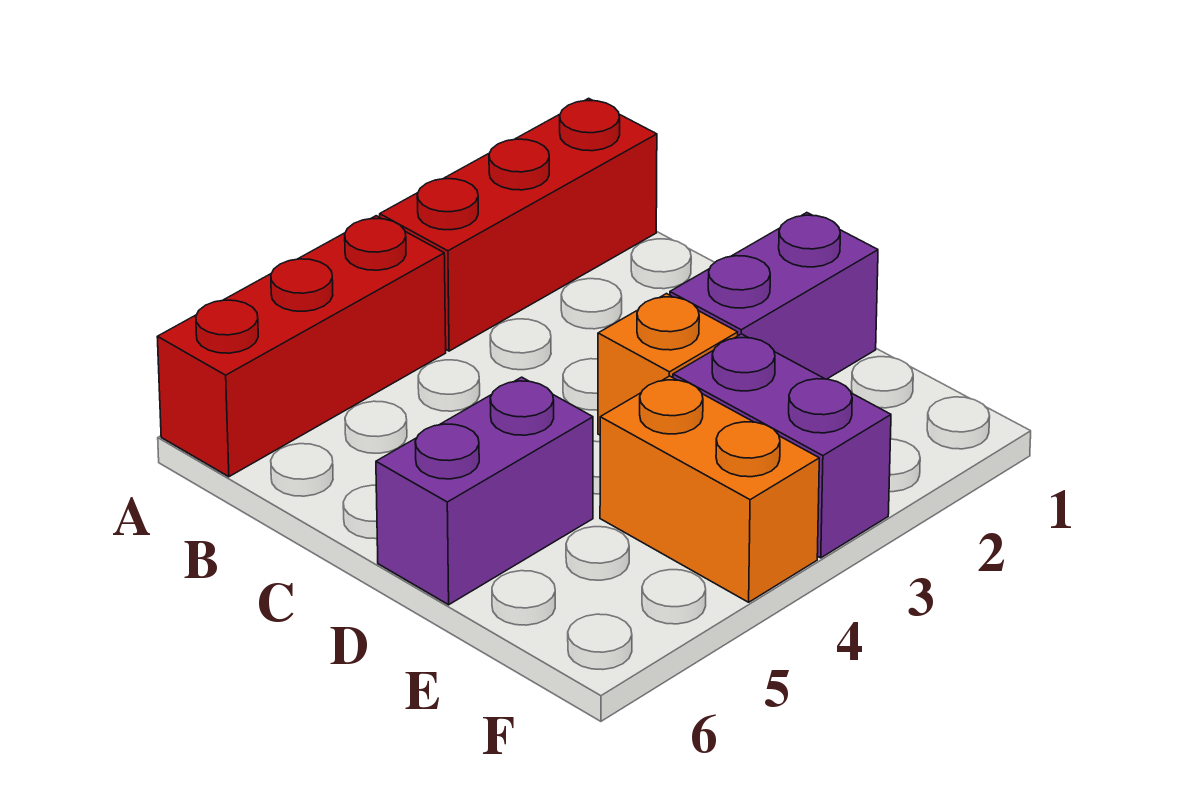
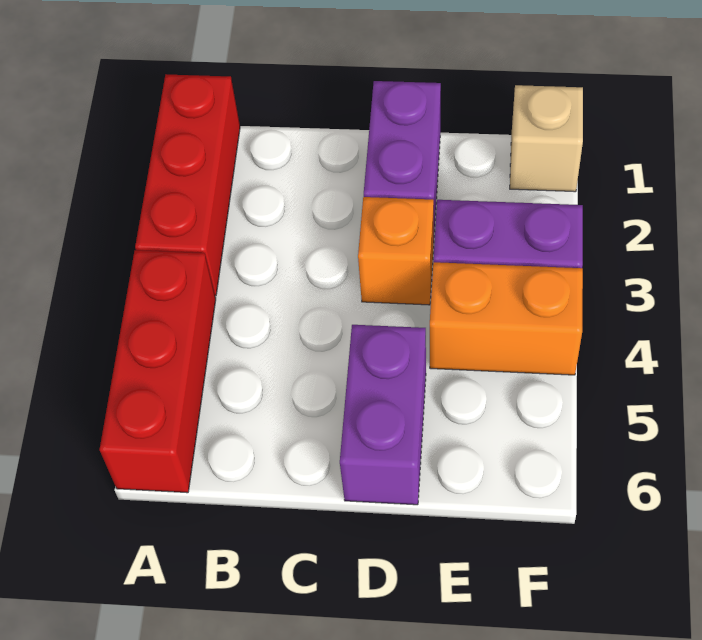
none -> tan 1x1 brick [510,85,583,192]

